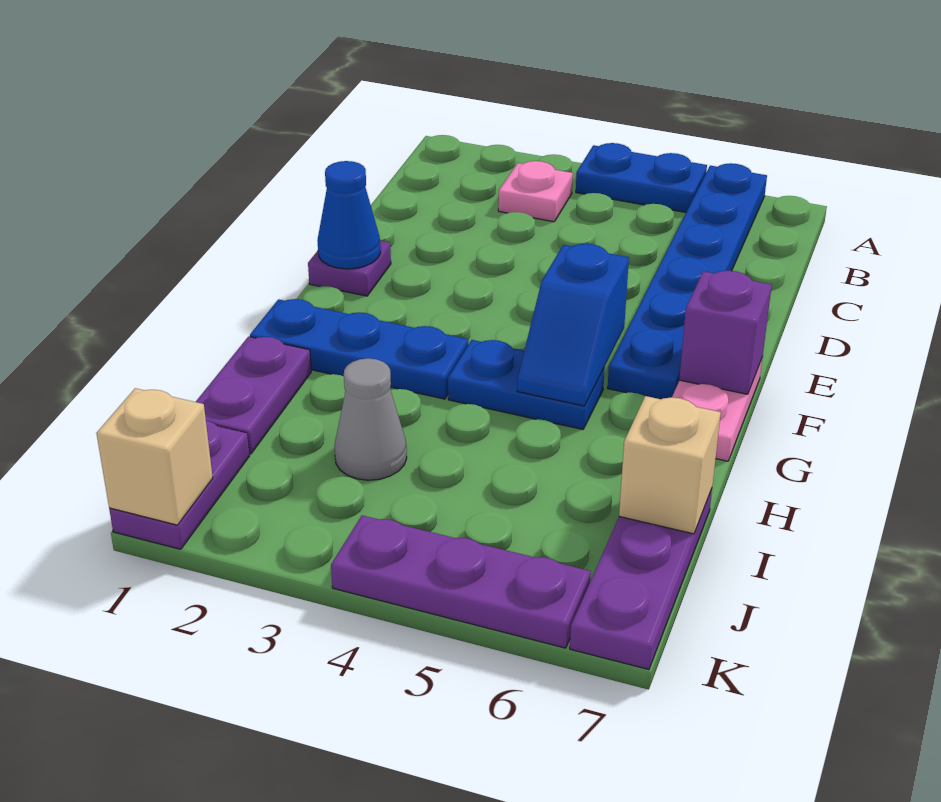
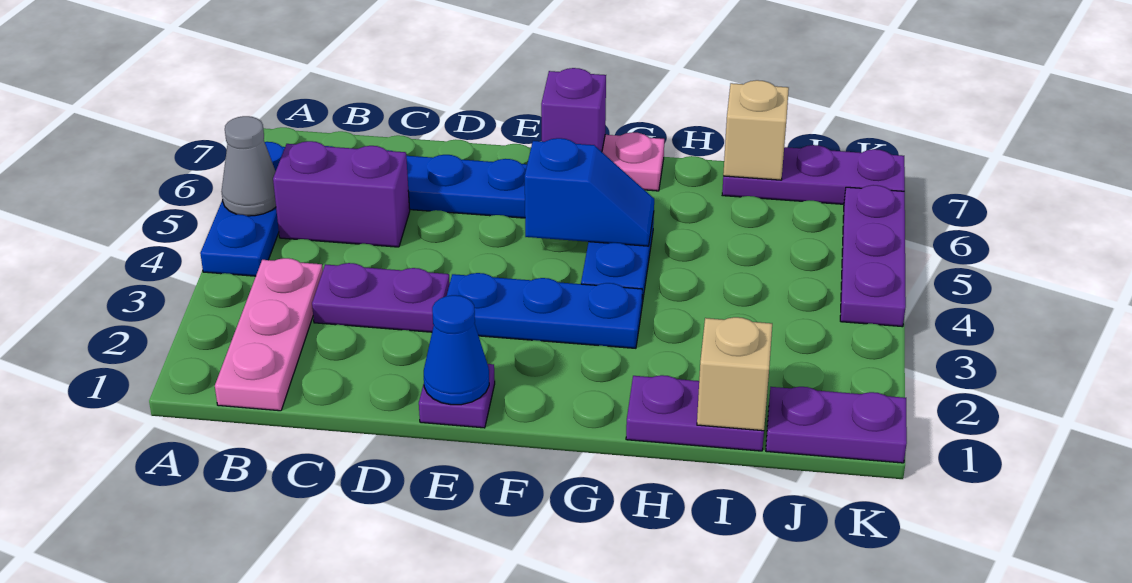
pink 1x1 plate [498,161,573,222] -> pink 1x3 plate [215,258,323,411]
none -> purple 1x2 brick [273,141,410,247]
none -> purple 1x2 plate [312,263,450,332]
blue 1x3 plate [250,299,468,399] -> blue 1x3 plate turned to [447,273,642,348]
grey 1x1 cone [335,358,407,480] -> grey 1x1 cone moved to [221,116,276,216]
tan 1x1 brick [96,388,213,525] -> tan 1x1 brick moved to [697,317,772,431]

